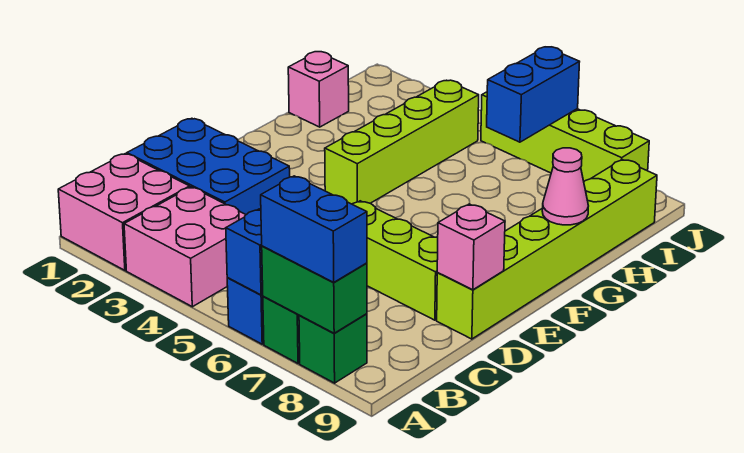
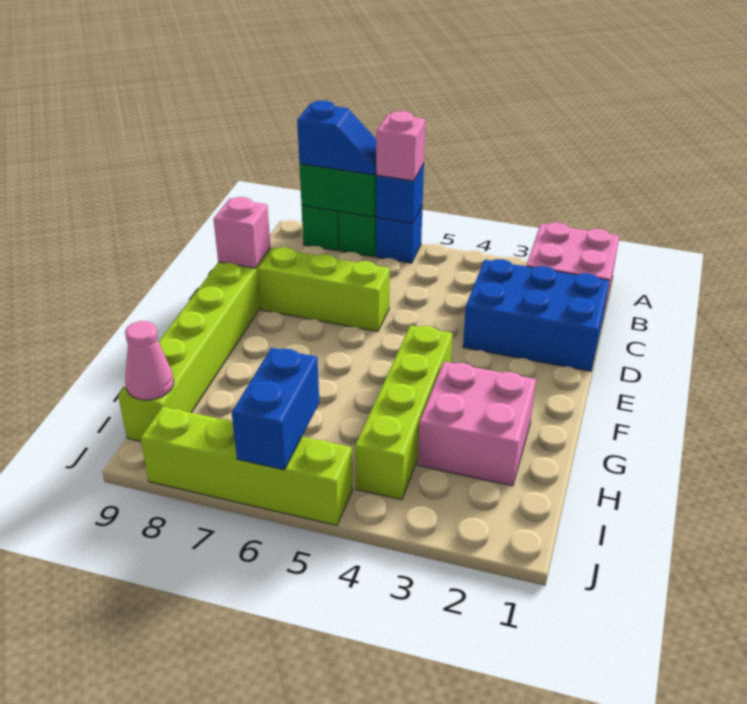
pink 2x2 brick [124,187,246,307] -> pink 2x2 brick moved to [418,362,536,486]
blue 1x2 brick [261,176,367,282] -> blue 1x2 slope [297,101,376,175]
pink 1x1 cone [542,148,588,225] -> pink 1x1 cone moved to [125,321,174,400]
pink 1x1 brick [288,52,349,127] -> pink 1x1 brick moved to [376,111,425,181]

